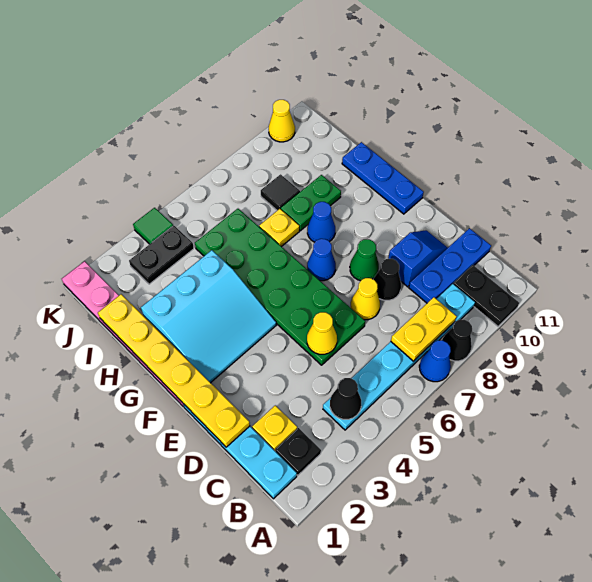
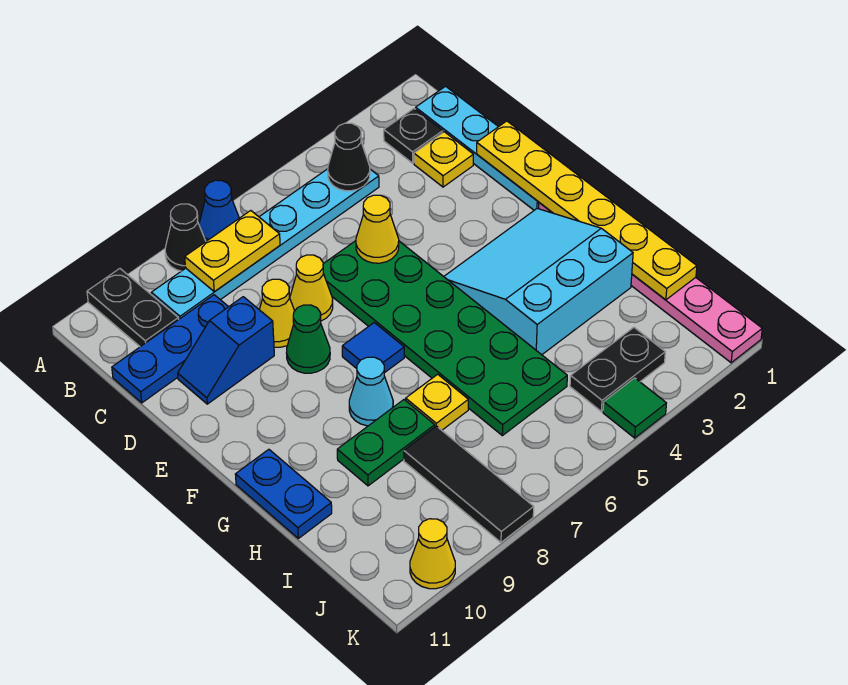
black 1x1 cone [373,259,401,300] -> yellow 1x1 cone [259,279,294,347]
blue 1x1 cone [307,239,336,281] -> blue 1x1 tile [342,323,404,373]
blue 1x3 plate [342,142,424,214] -> blue 1x2 plate [235,449,332,538]
blue 1x1 cone [307,202,335,242] -> cyan 1x1 cone [349,357,393,426]
black 1x1 tile [261,174,300,210] -> black 1x3 tile [404,426,534,542]

